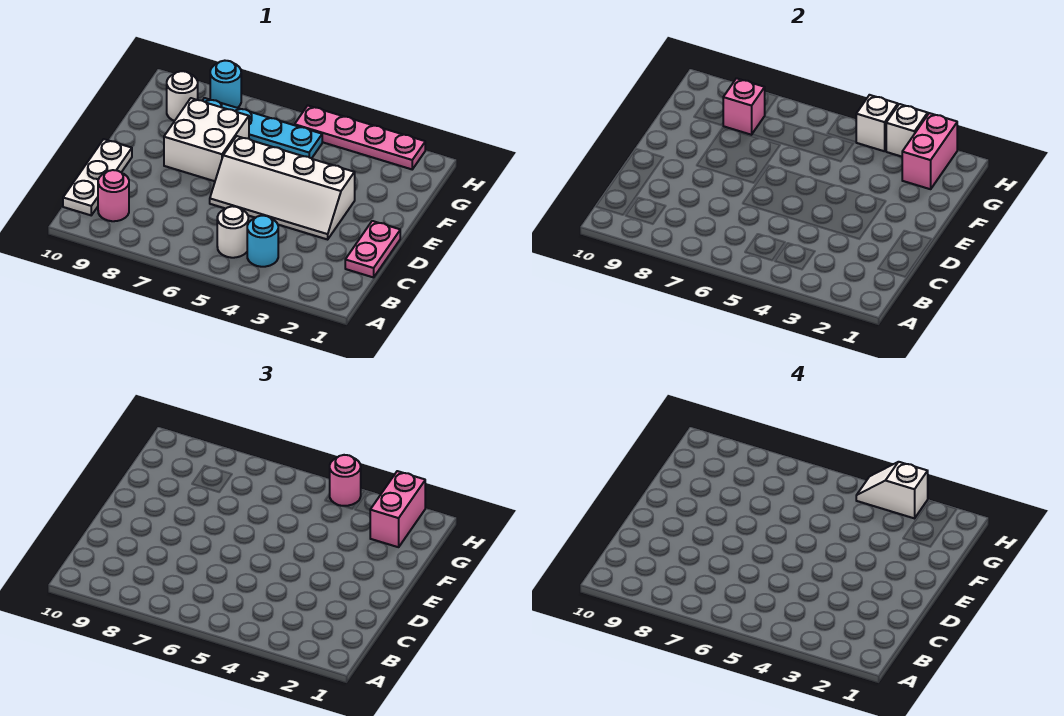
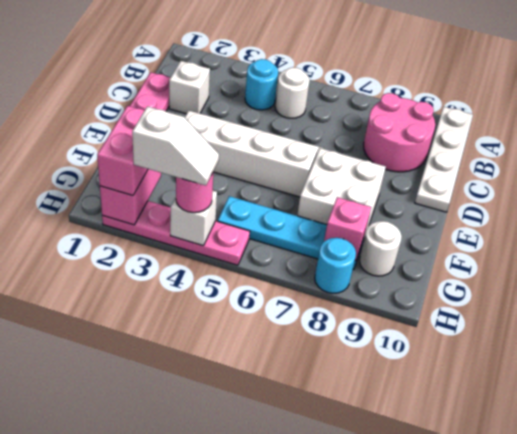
pink 1x1 round brick [98,170,129,221] -> pink 2x2 round brick [364,93,435,172]
white 1x3 plate [63,139,132,215] -> white 1x4 plate [415,107,473,212]
white 1x1 brick [886,104,928,157] -> white 1x1 brick moved to [169,61,210,114]

